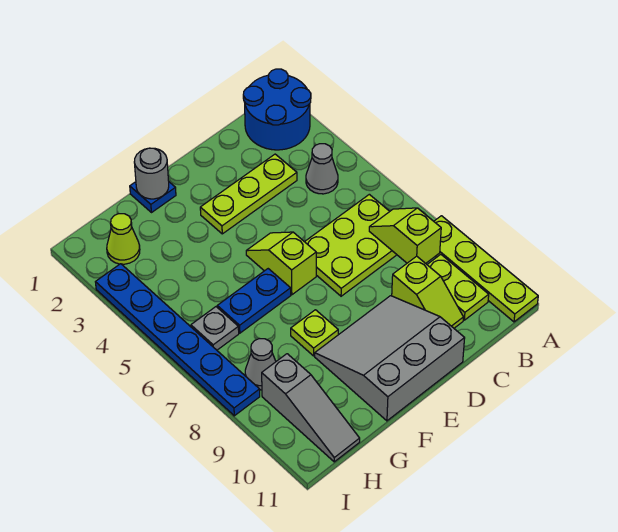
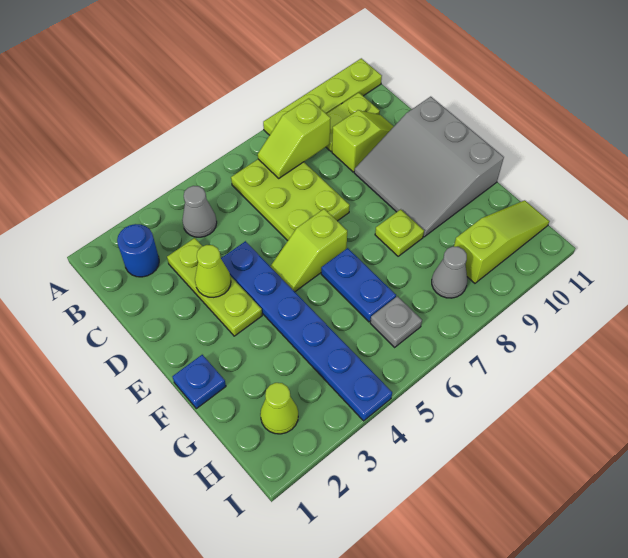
blue 2x2 round brick [243,69,311,150] -> blue 1x1 round brick [117,224,159,277]
none -> lime 1x1 cone [195,245,231,297]
grey 1x1 round brick [134,148,169,199] -> none
grey 1x3 slope [262,354,360,462] -> lime 1x3 slope [454,200,549,283]
blue 1x6 plate [96,264,260,416] -> blue 1x6 plate turned to [221,241,392,421]

